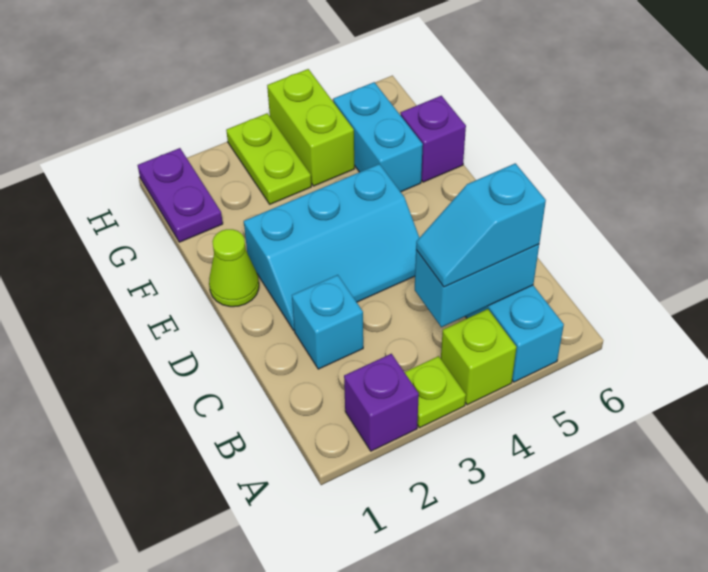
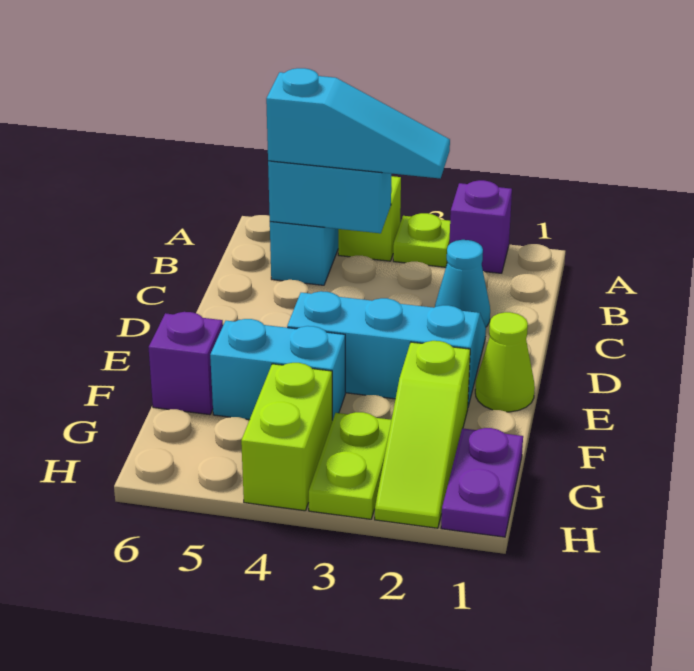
cyan 1x2 slope [416,163,546,287] -> cyan 1x3 slope [266,68,450,178]
cyan 1x1 brick [292,275,363,369] -> cyan 1x1 cone [435,240,490,327]
none -> lime 1x3 slope [375,341,470,528]
cyan 1x2 brick [333,82,423,192] -> cyan 1x2 brick turned to [210,319,345,421]

